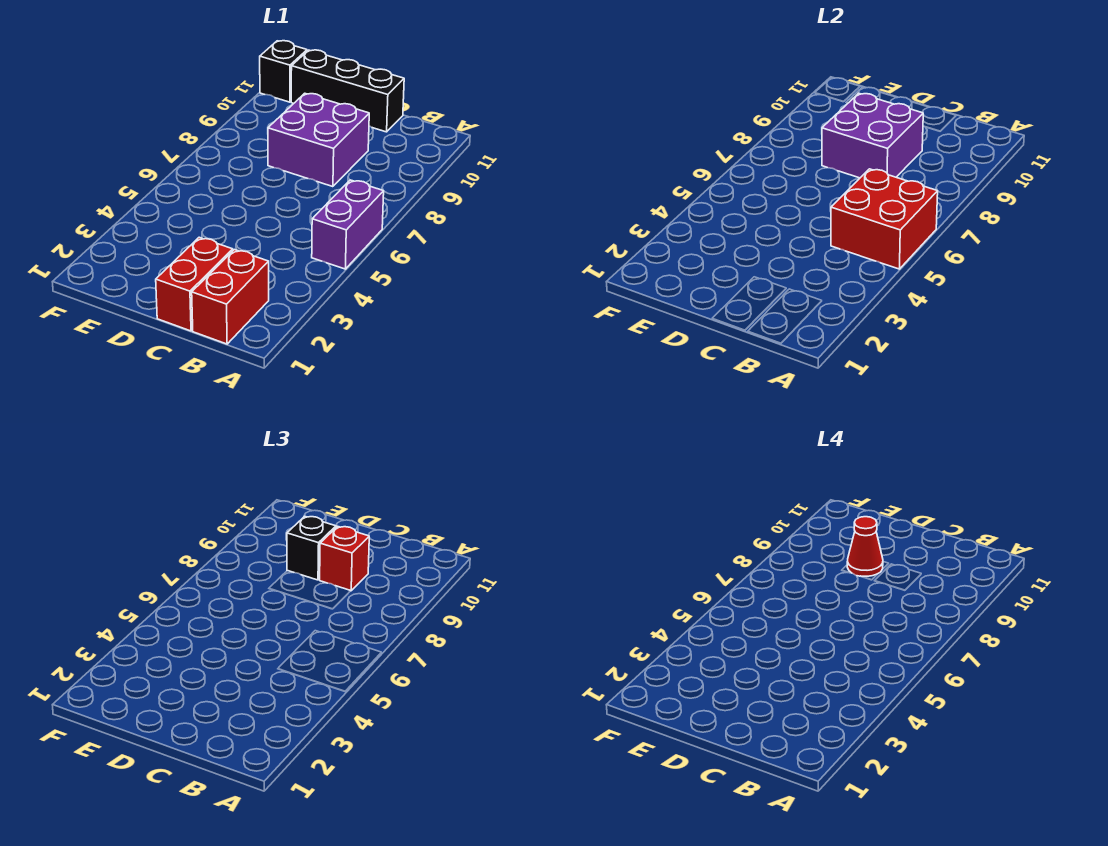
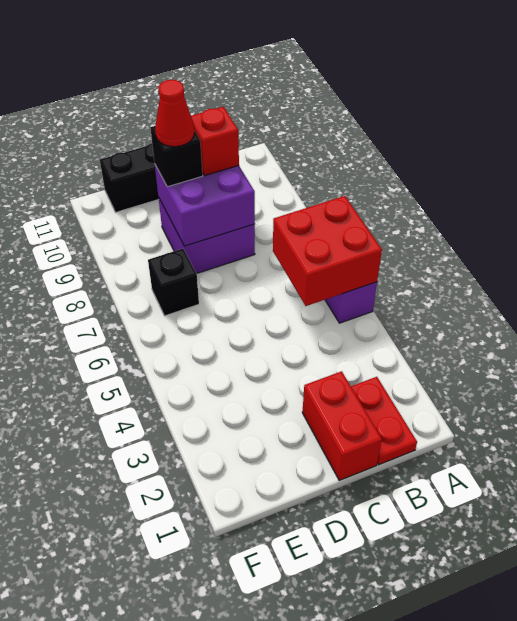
red 1x2 brick [192,250,269,344] -> red 1x2 plate [351,377,417,465]
black 1x1 brick [260,41,307,102] -> black 1x1 brick moved to [148,249,199,316]

